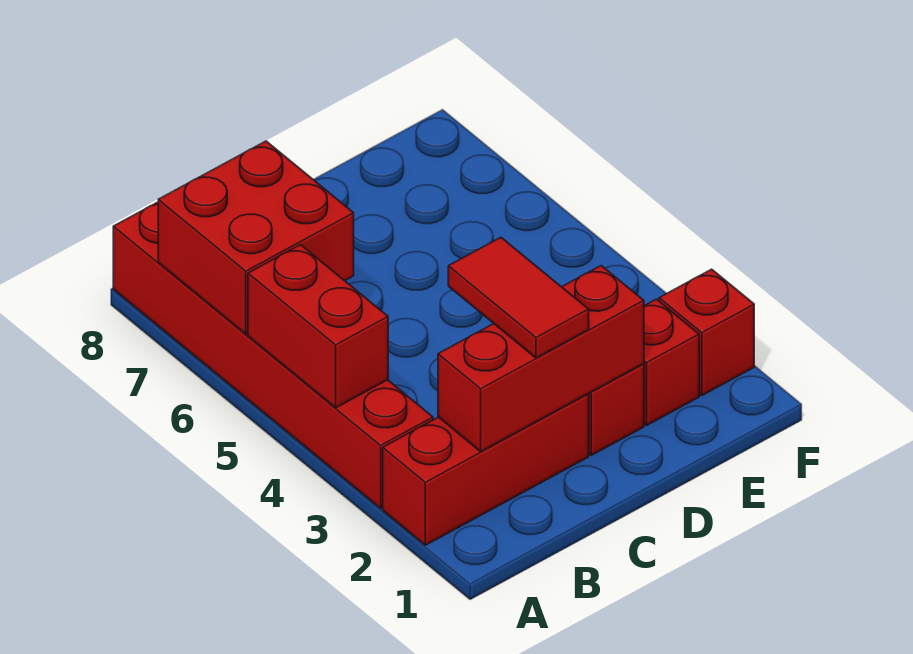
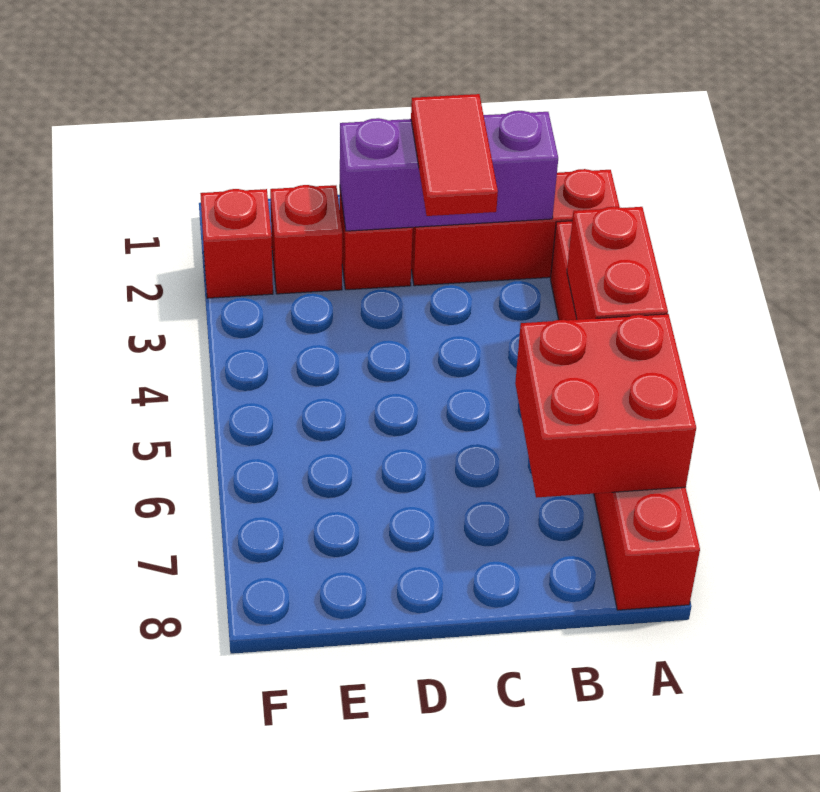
red 1x3 brick [438,266,644,451] -> purple 1x3 brick [340,111,558,231]

